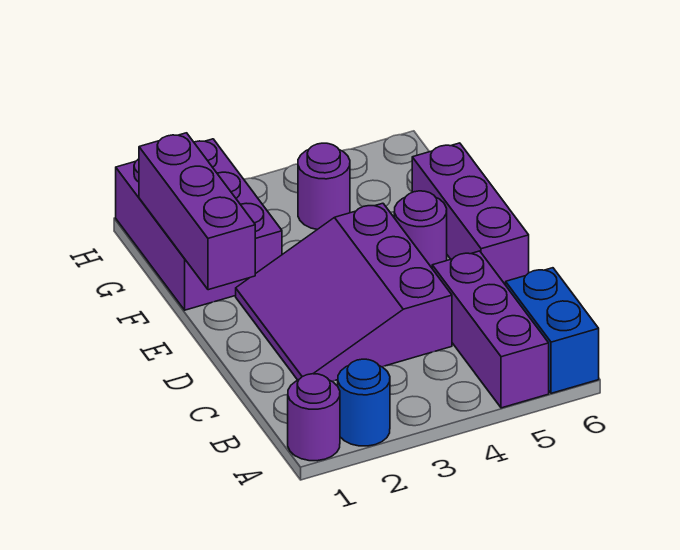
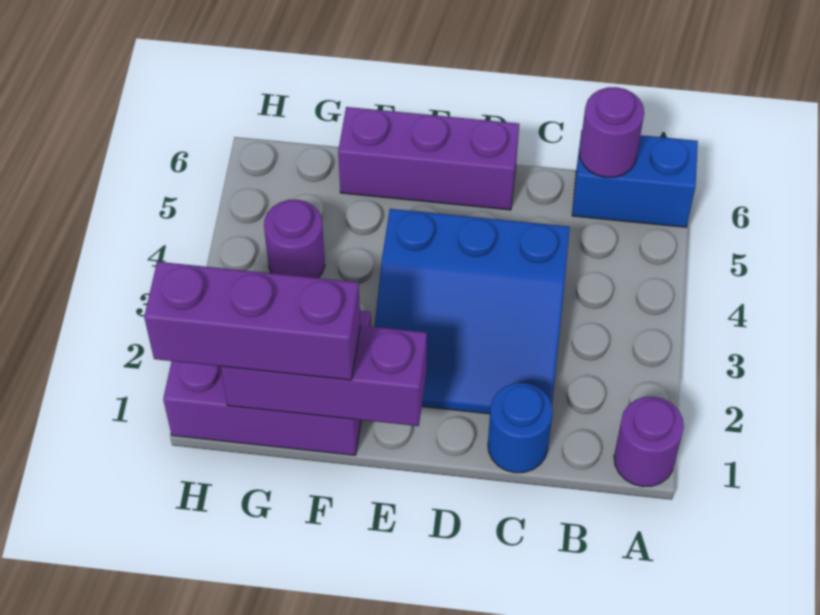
blue 1x1 round brick [338,359,390,446] -> blue 1x1 round brick moved to [488,383,553,473]
purple 1x3 brick [432,251,549,408] -> purple 1x3 brick moved to [144,262,360,380]
purple 3x3 slope [236,203,452,381] -> blue 3x3 slope [374,209,570,414]
purple 1x1 round brick [394,191,447,268] -> purple 1x1 round brick moved to [580,87,644,177]

